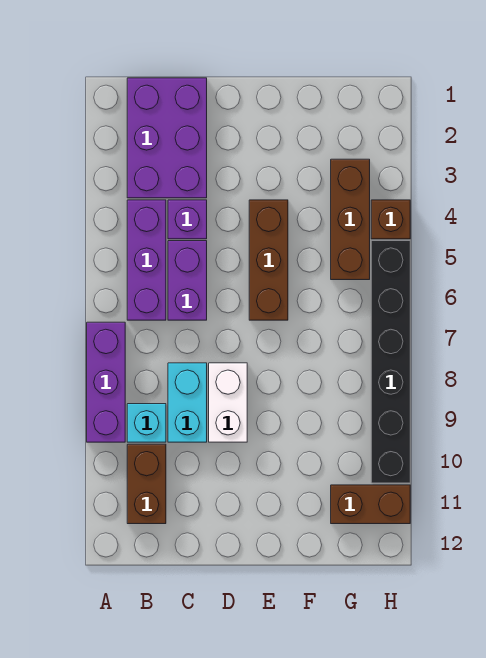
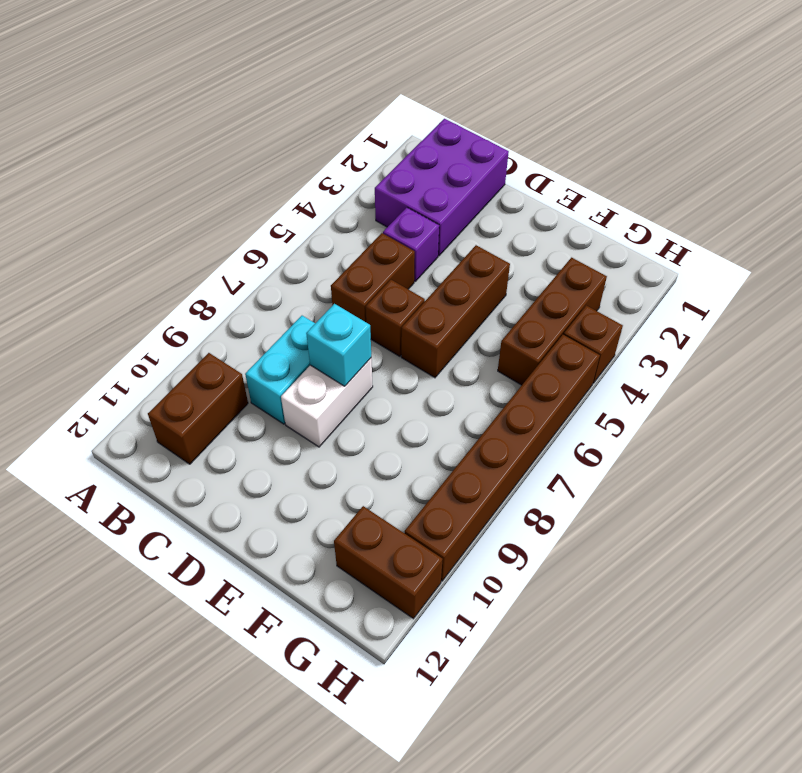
purple 1x3 brick [87,322,125,442] -> none
purple 1x3 brick [127,200,166,320] -> none
cyan 1x1 brick [127,404,166,442] -> cyan 1x1 brick moved to [306,304,371,386]
purple 1x2 brick [168,241,207,320] -> brown 1x2 brick [331,233,415,322]
none -> brown 1x1 brick [366,280,425,356]
black 1x6 brick [371,241,410,483] -> brown 1x6 brick [405,335,600,581]

